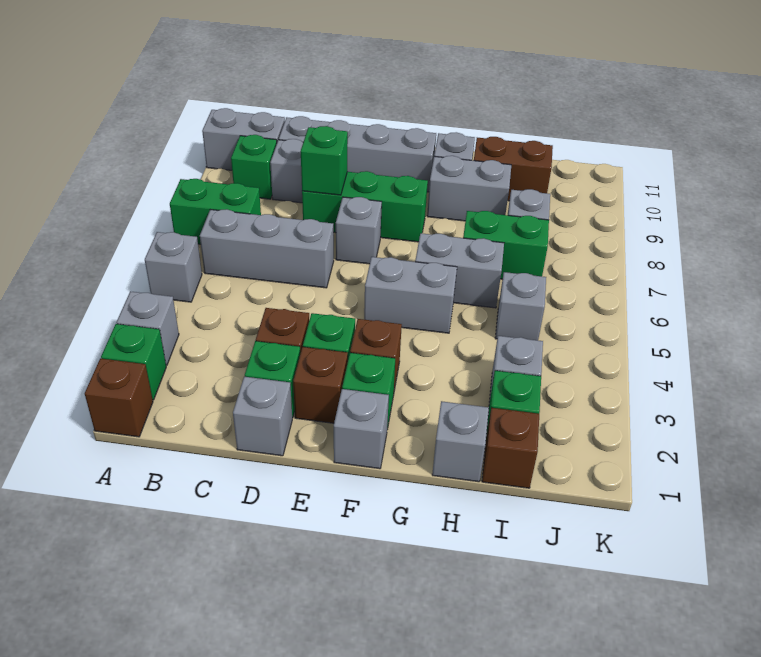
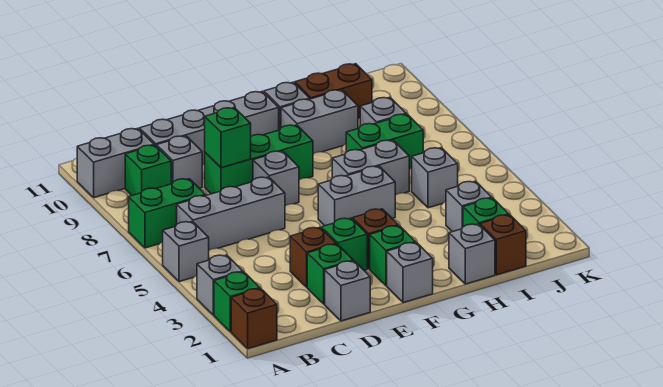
brown 1x1 brick [293,347,348,423] -> none

